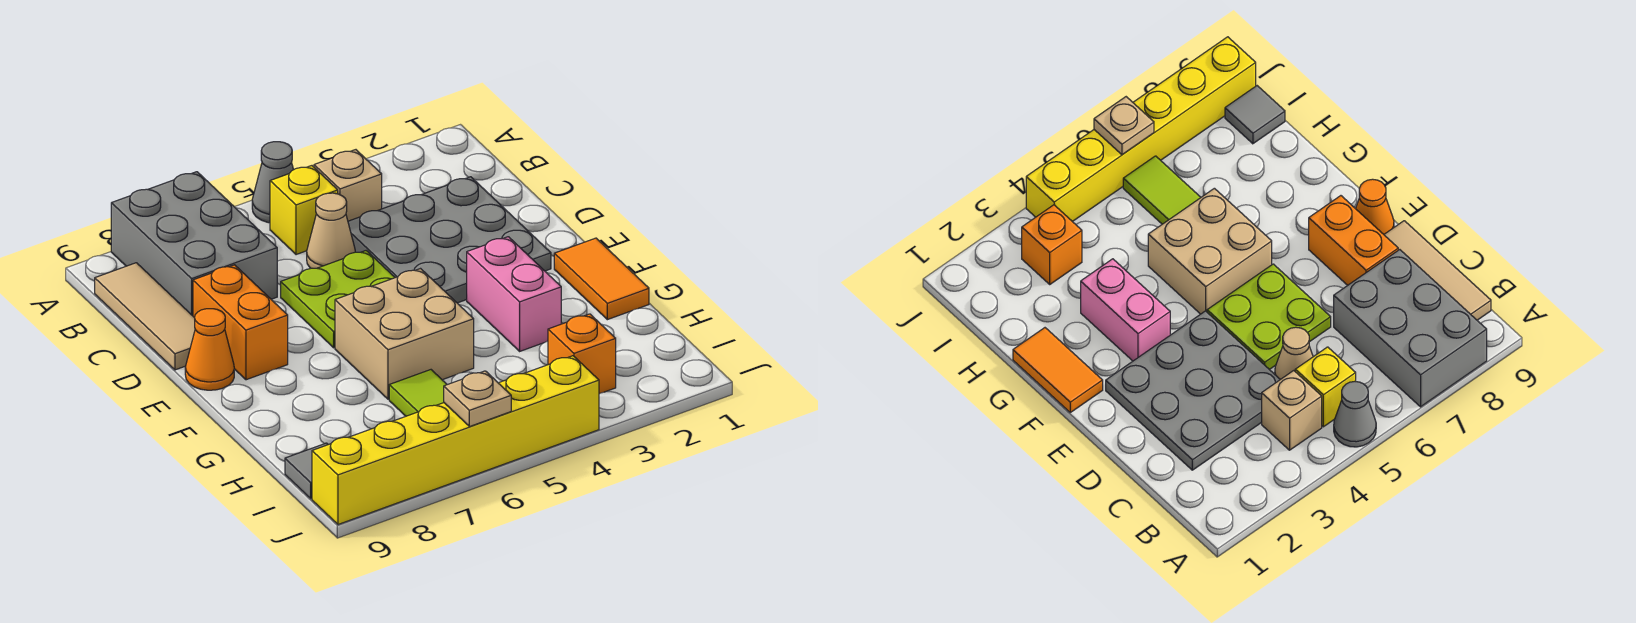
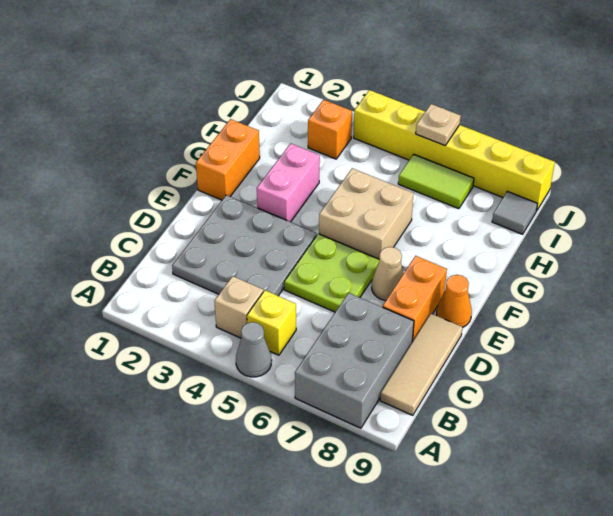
tan 1x1 cone [307,193,355,268] -> tan 1x1 cone moved to [372,247,404,301]
orange 1x2 tile [554,238,649,320] -> orange 1x2 brick [196,119,260,200]
lime 1x2 tile [389,370,447,416] -> lime 1x2 tile turned to [398,154,474,209]

